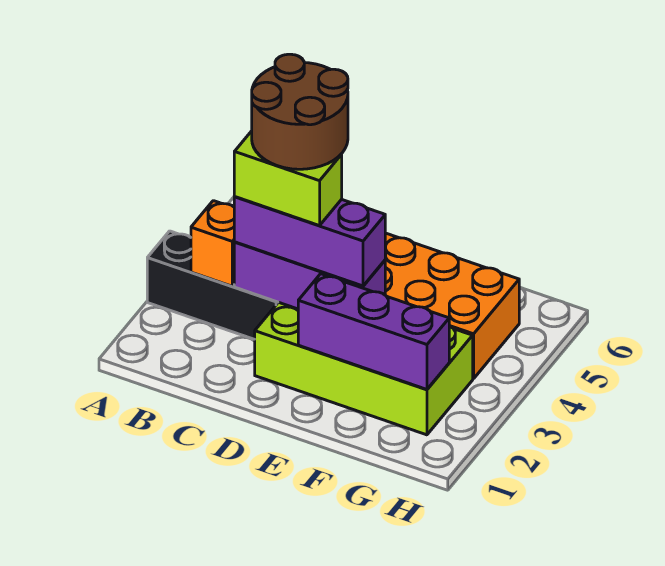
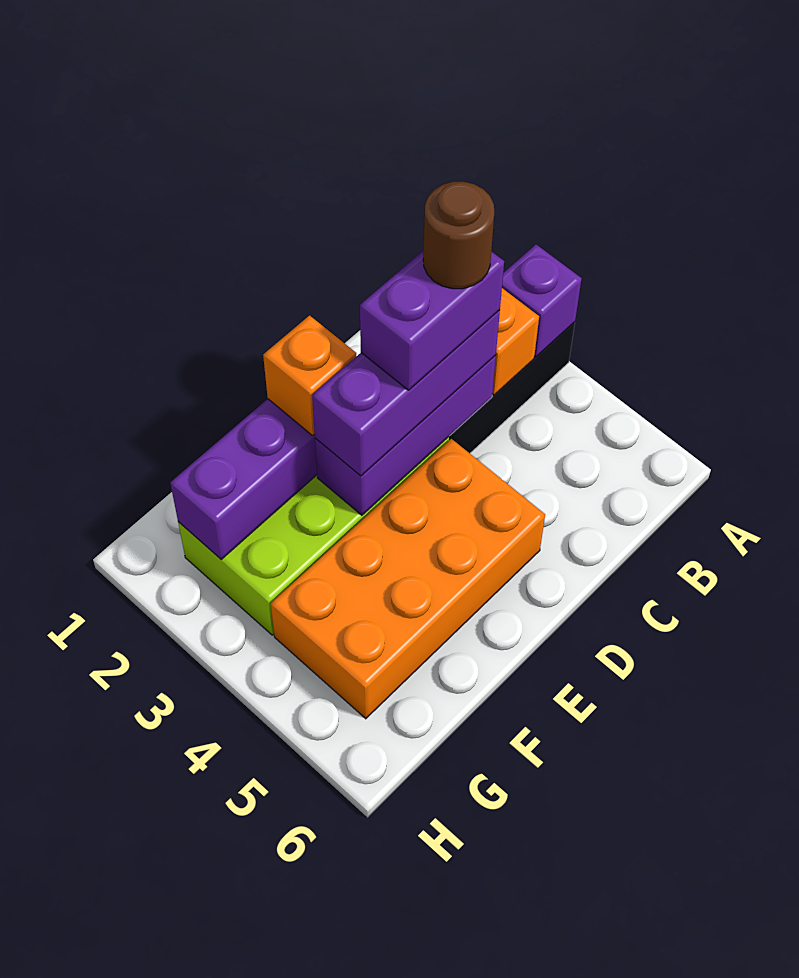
none -> purple 1x1 brick [502,245,582,357]
lime 1x2 brick [234,131,342,226] -> purple 1x2 brick [360,250,504,390]
brown 2x2 round brick [252,54,348,169] -> brown 1x1 round brick [423,182,494,289]
none -> orange 1x1 brick [263,316,356,436]

